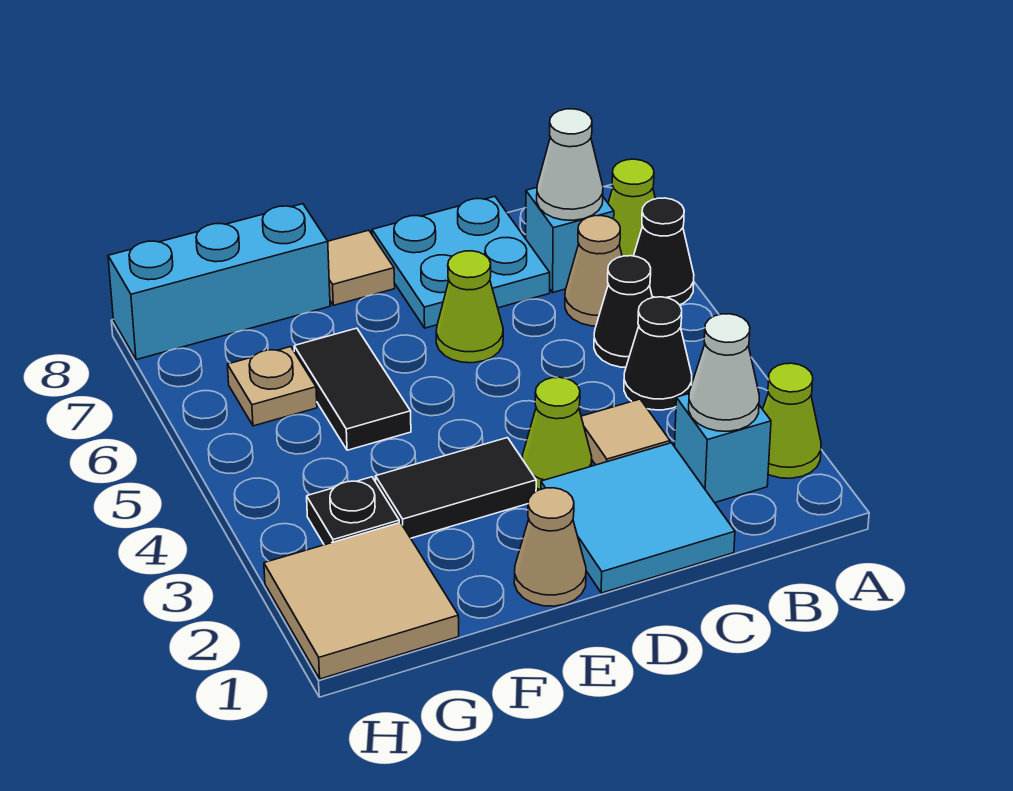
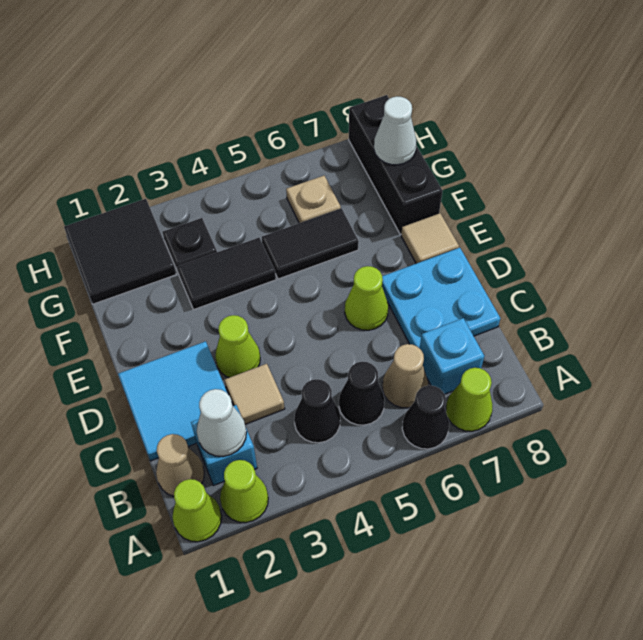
none -> lime 1x1 cone [172,479,222,542]
white 1x1 cone [537,109,603,220] -> white 1x1 cone moved to [374,96,417,165]
tan 1x1 cone [514,488,586,606] -> tan 1x1 cone moved to [156,434,204,496]
black 1x2 tile [375,438,536,538] -> black 1x2 tile turned to [177,238,276,310]
cyan 1x3 brick [108,204,330,360] -> black 1x3 brick [349,95,443,235]
tan 2x2 tile [264,523,459,679] -> black 2x2 tile [64,199,176,304]

